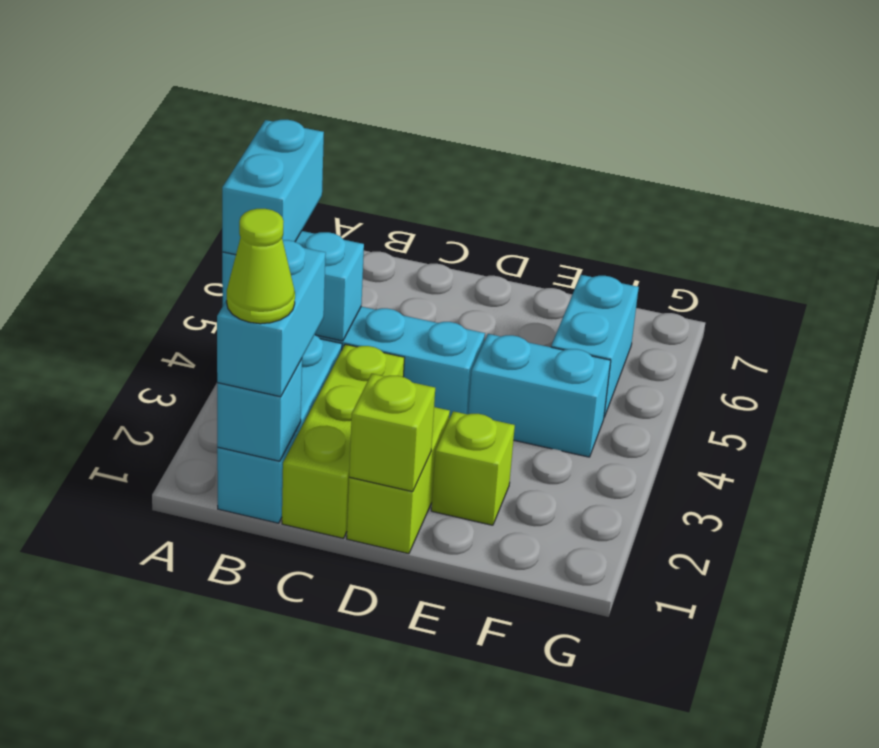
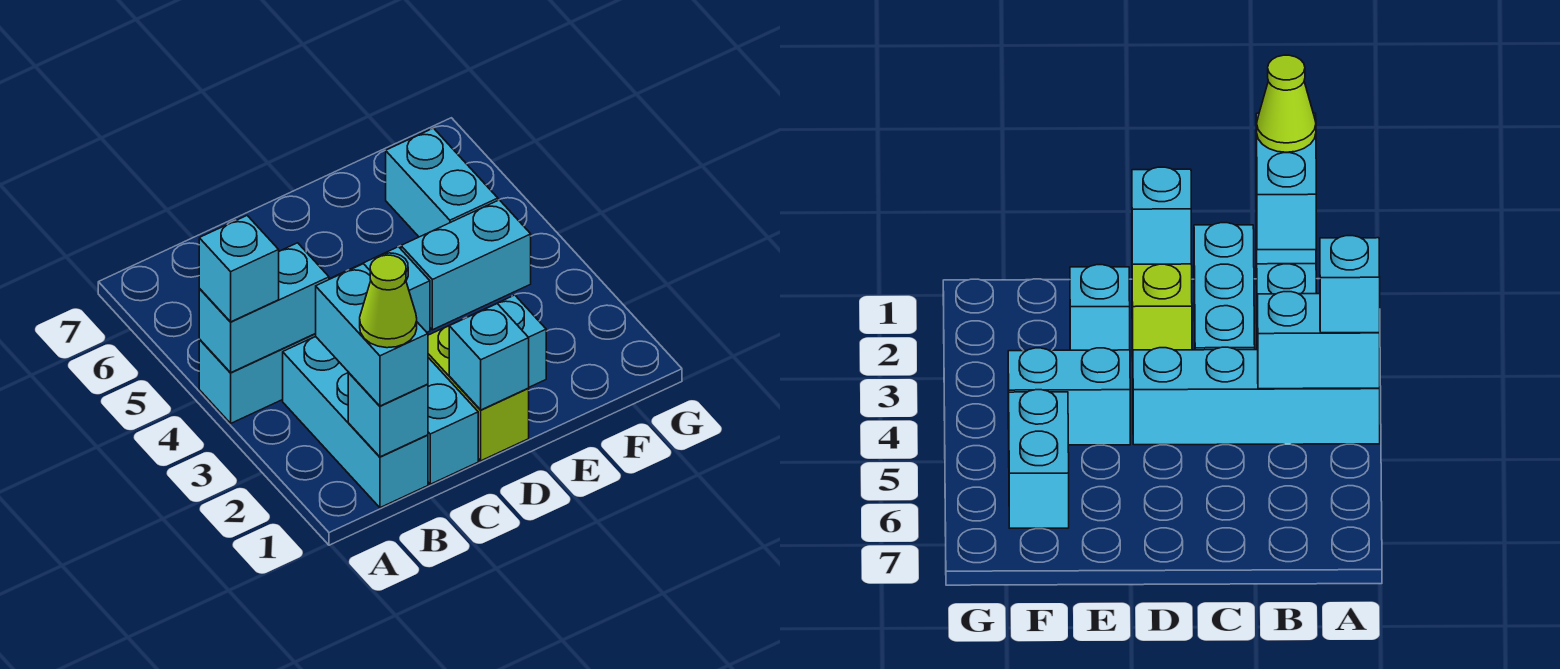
cyan 1x2 brick [222,120,324,255] -> cyan 1x1 brick [199,216,279,322]
lime 1x3 brick [282,344,404,538] -> cyan 1x3 brick [428,358,478,484]
lime 1x1 brick [349,374,435,492] -> cyan 1x1 brick [449,304,529,410]
lime 1x1 brick [431,411,515,525] -> cyan 1x1 brick [477,295,546,387]

